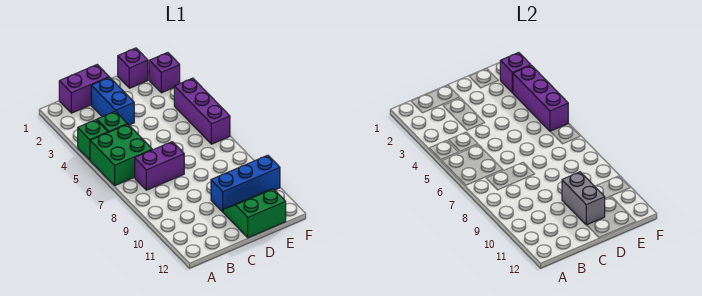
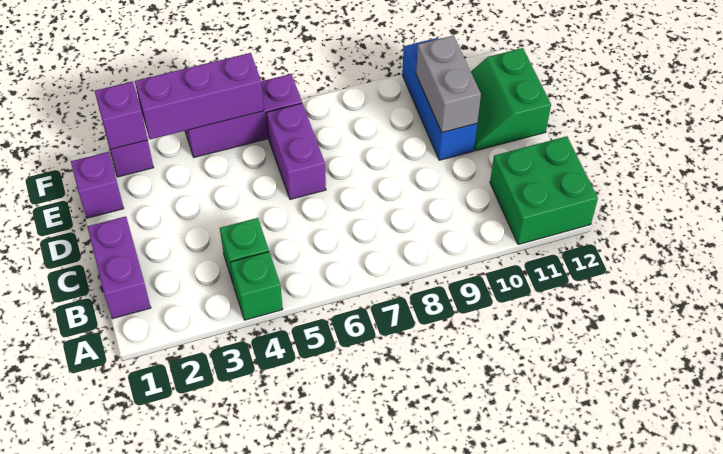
green 2x2 brick [90,124,152,185] -> green 2x2 brick moved to [490,136,598,245]
purple 1x2 brick [135,142,184,190] -> purple 1x2 brick moved to [266,103,326,199]
blue 1x2 brick [91,77,134,125] -> none
grey 1x2 brick [562,172,605,225] -> grey 1x2 brick turned to [416,36,481,132]

